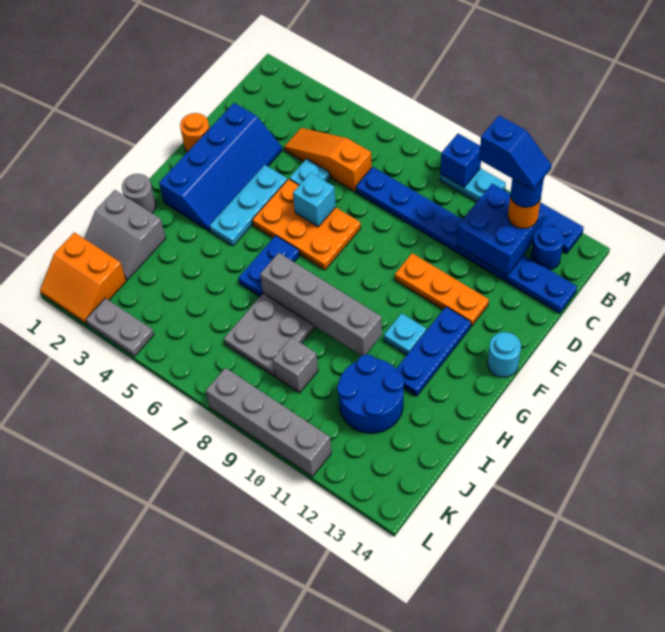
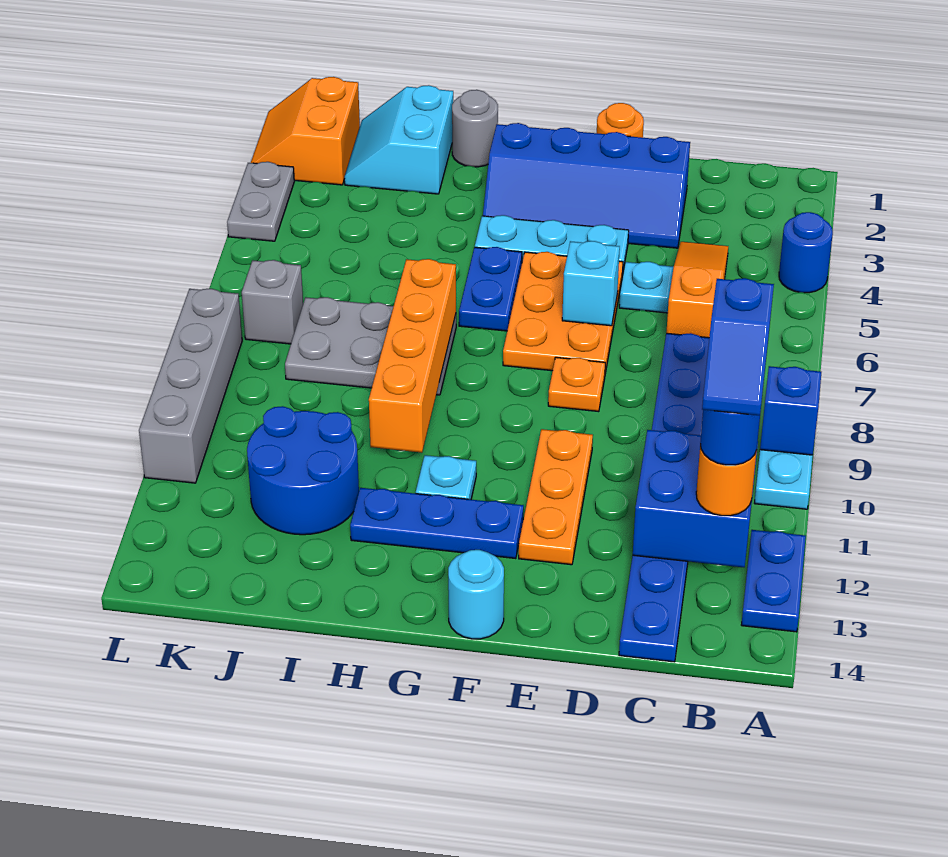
blue 1x1 round brick [531,226,564,270] -> blue 1x1 round brick moved to [779,212,833,293]
none -> orange 1x1 plate [548,357,605,412]
blue 1x2 plate [238,236,300,297] -> blue 1x2 plate turned to [459,247,522,331]
grey 1x4 brick [260,253,382,356] -> orange 1x4 brick [369,259,456,453]
grey 2x2 slope [84,190,166,280] -> cyan 2x2 slope [345,85,453,194]
grey 1x1 brick [273,337,318,393] -> grey 1x1 brick moved to [242,260,303,344]

